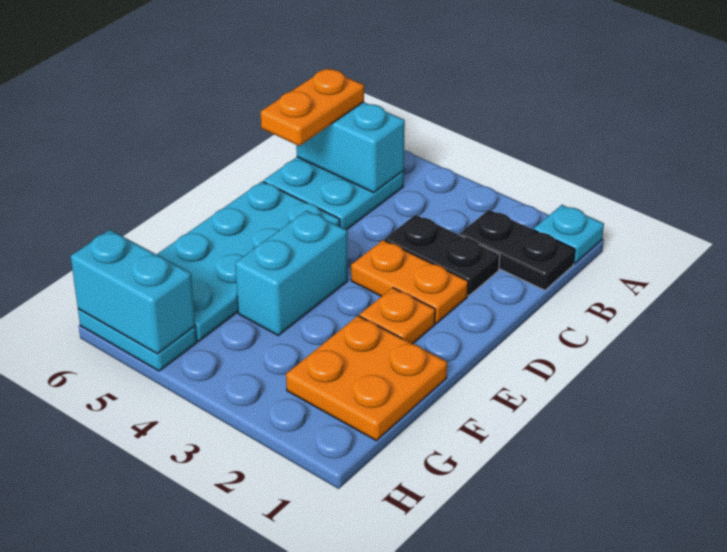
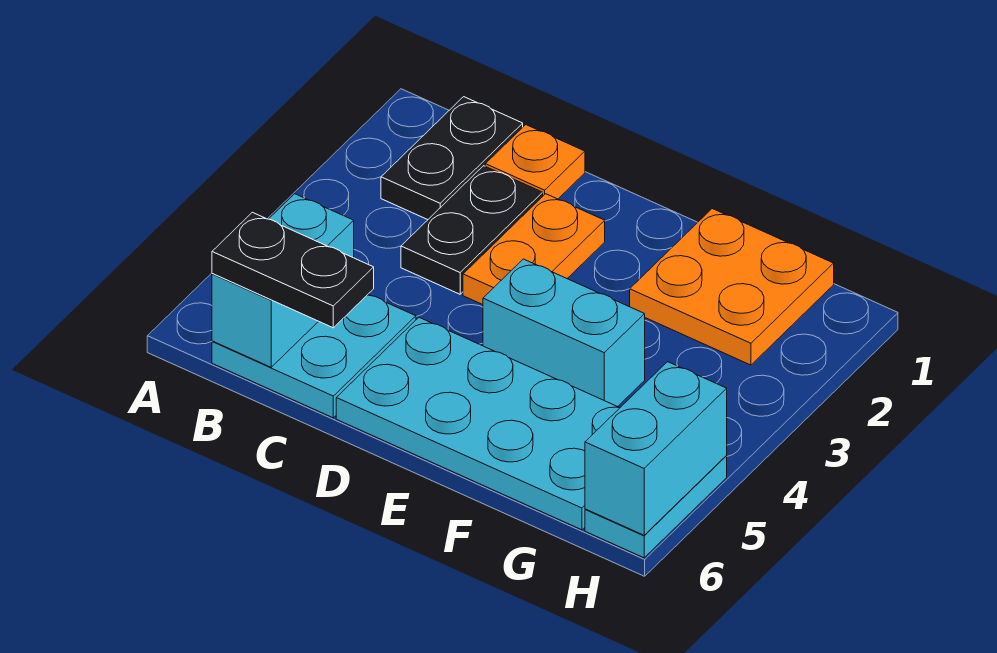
cyan 1x1 plate [534,205,604,264] -> none
orange 1x2 plate [261,69,364,146] -> black 1x2 plate [212,212,374,328]
orange 1x1 plate [360,288,435,344] -> orange 1x1 plate moved to [485,125,585,199]

